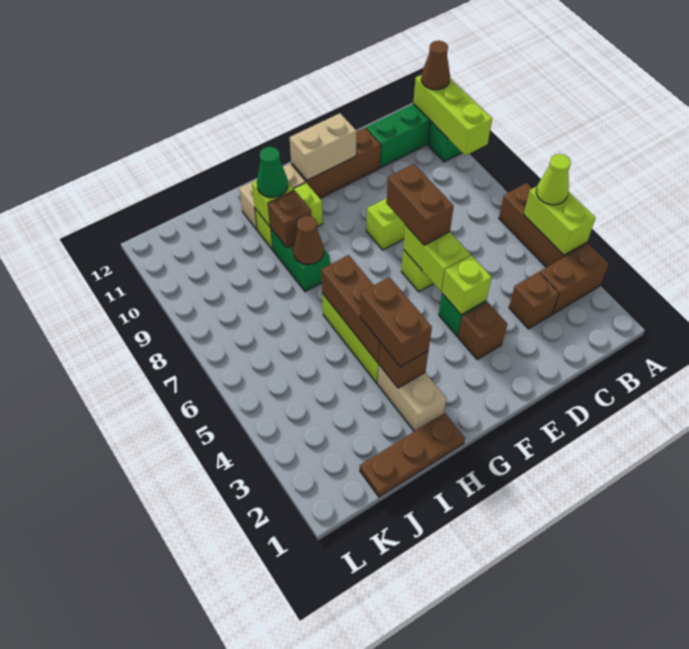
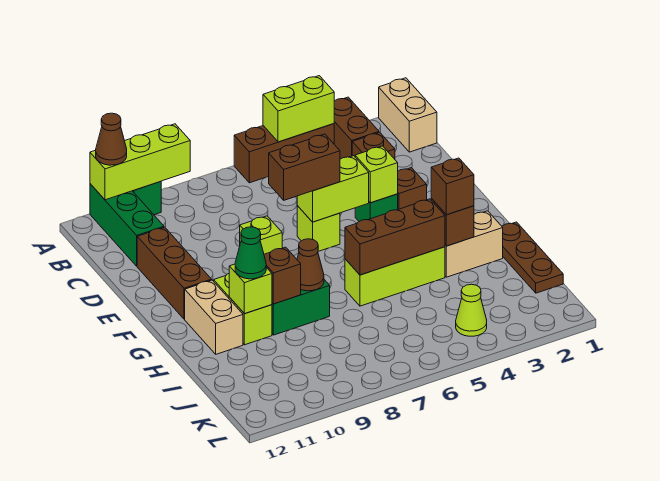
lime 1x1 cone [536,154,571,205] -> lime 1x1 cone moved to [456,284,487,336]
tan 1x2 brick [290,113,356,180] -> tan 1x2 brick moved to [379,78,437,152]
brown 1x2 brick [360,277,432,367] -> brown 1x1 brick [431,158,474,215]

